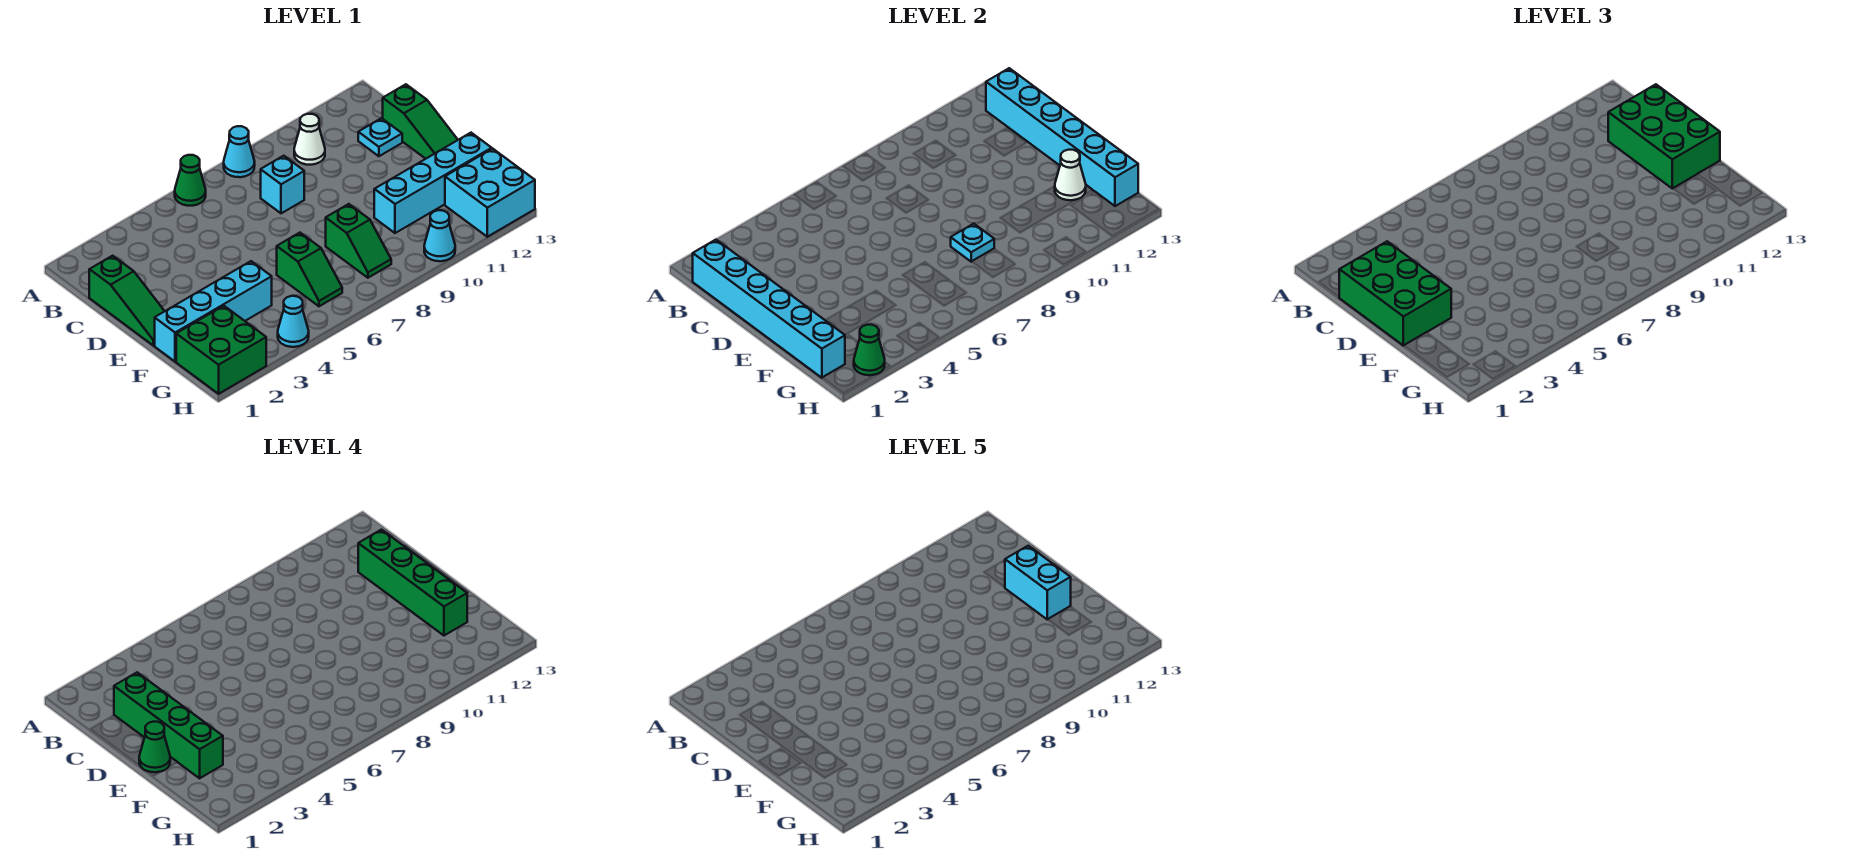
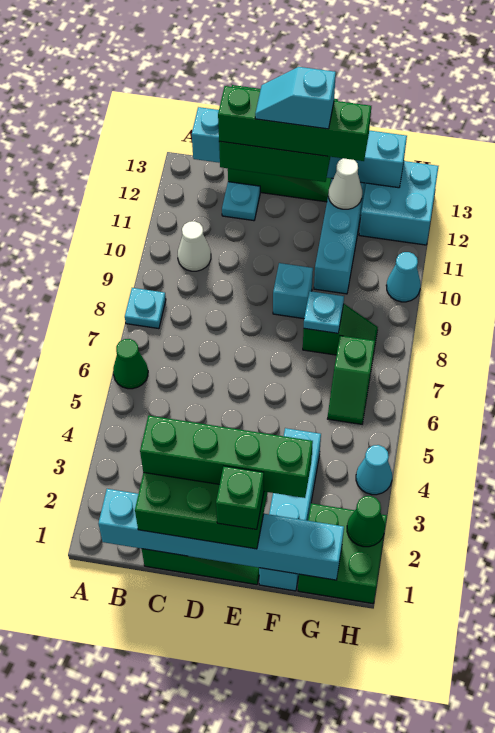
cyan 1x1 cone [224,126,255,177] -> cyan 1x1 plate [125,288,166,329]
cyan 1x1 brick [261,156,304,213] -> cyan 1x1 brick moved to [273,263,313,319]
cyan 1x2 brick [1005,546,1071,619] -> cyan 1x2 slope [255,67,336,129]
green 1x1 cone [139,722,170,772] -> green 1x1 brick [216,466,264,529]
green 1x2 slope [277,233,342,306] -> green 1x2 slope turned to [328,336,375,424]

